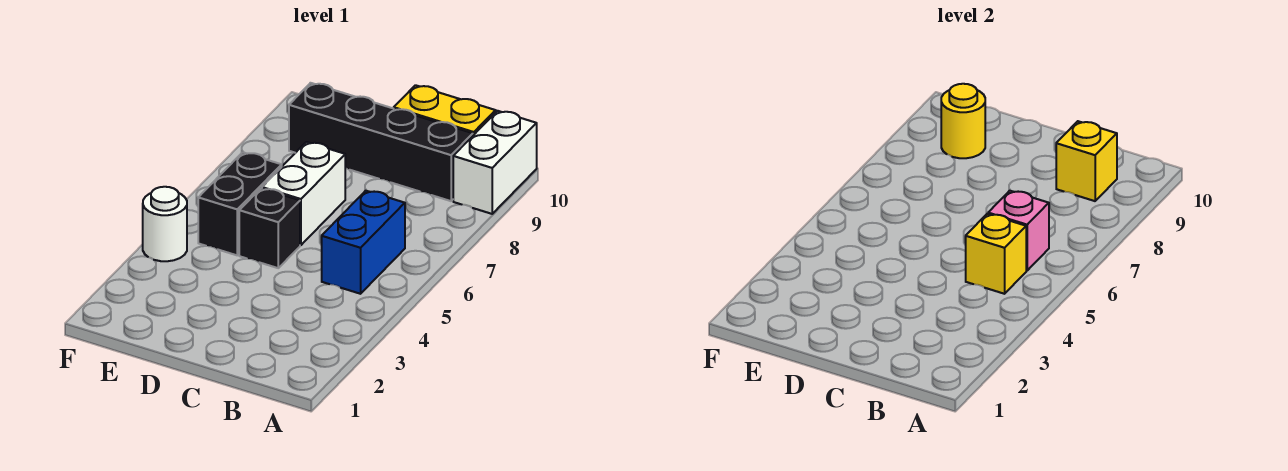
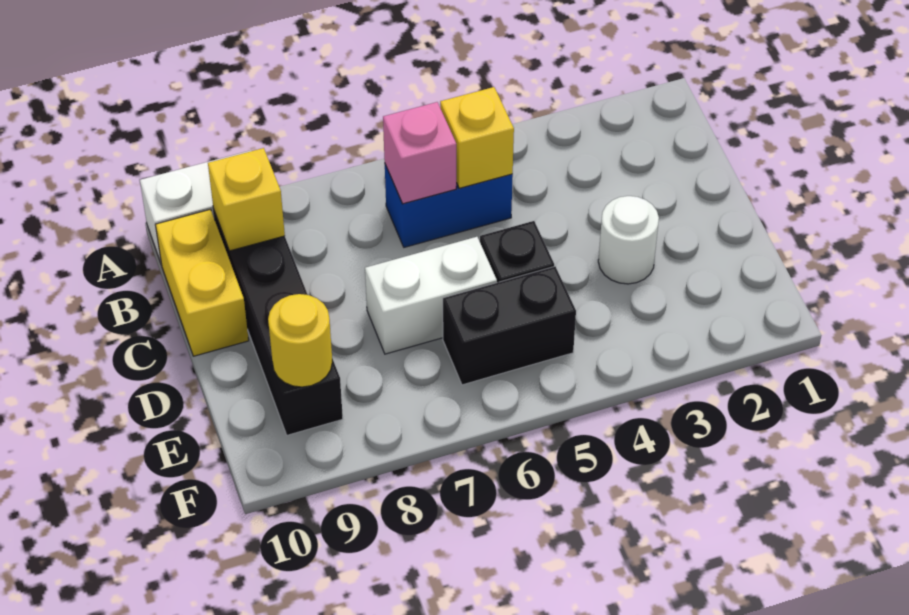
white 1x1 round brick [143,187,187,261] -> white 1x1 round brick moved to [598,196,659,284]

